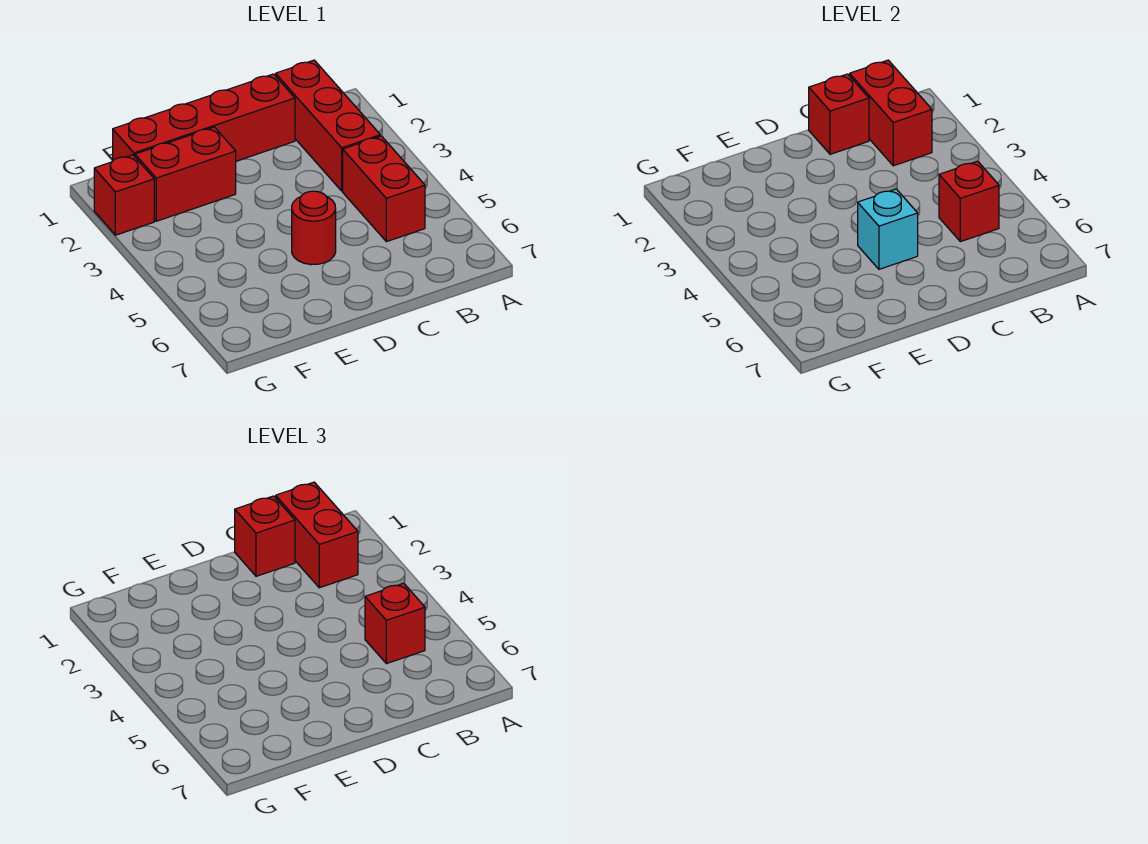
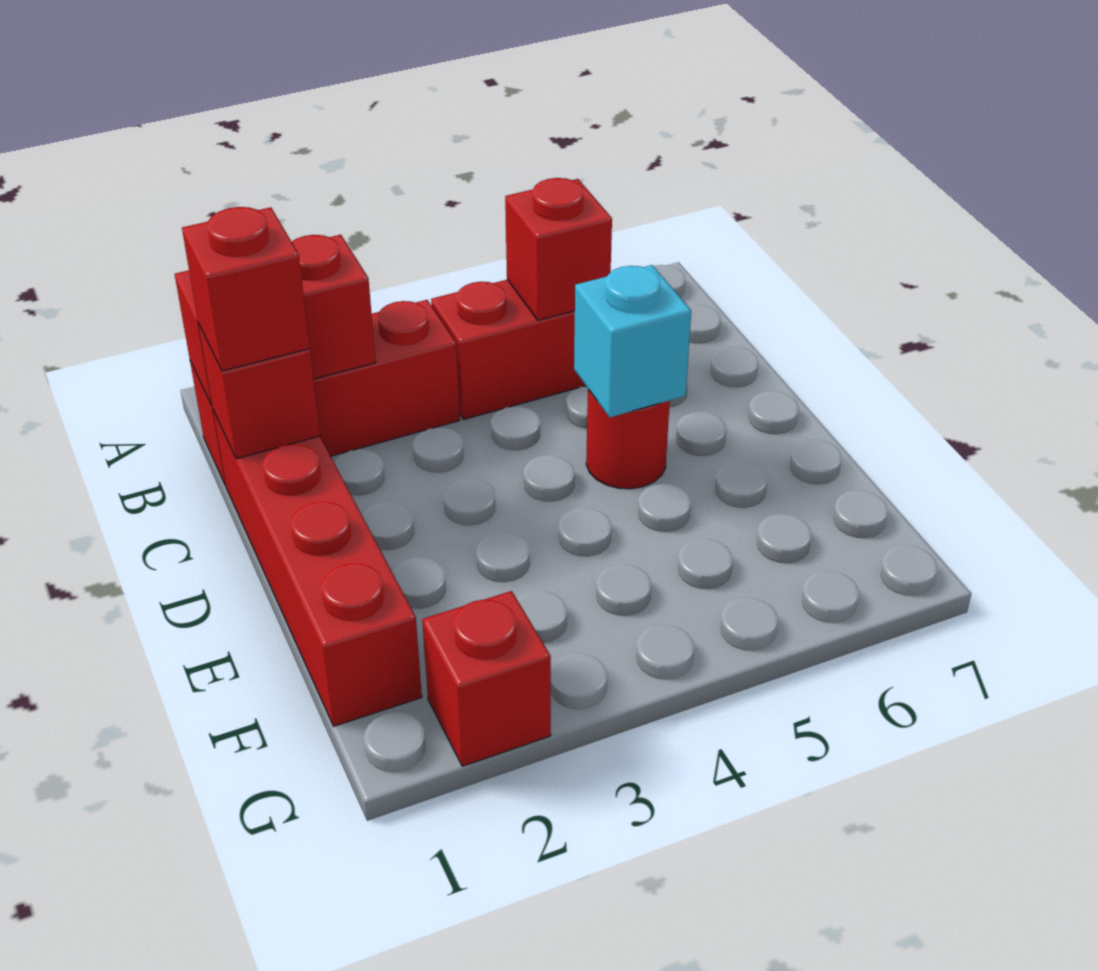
red 1x2 brick [276,482,358,588] -> none
red 1x1 brick [365,583,425,664] -> none
red 1x2 brick [135,127,236,221] -> none

